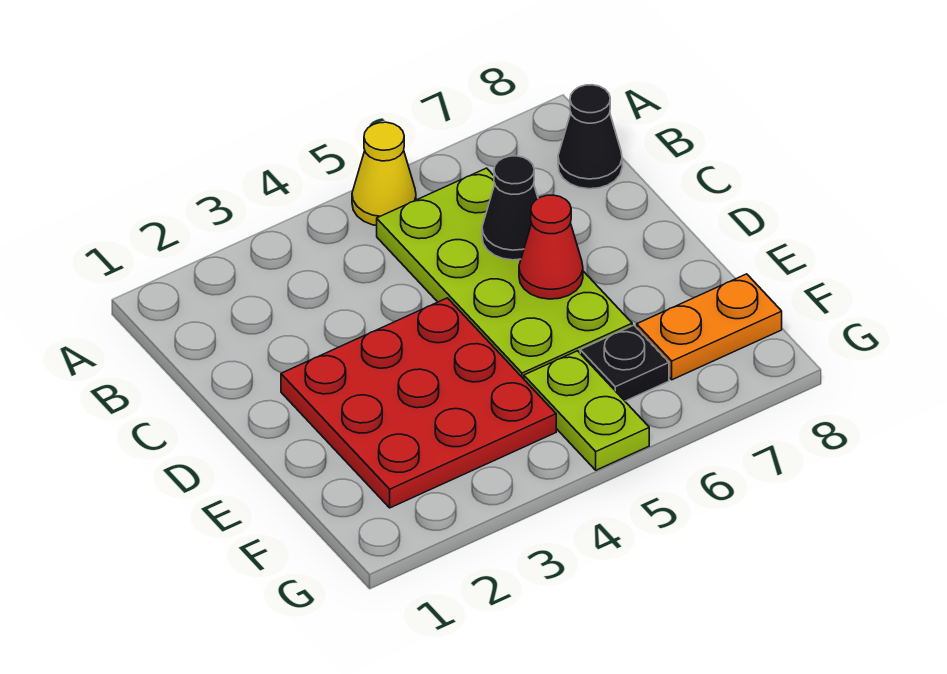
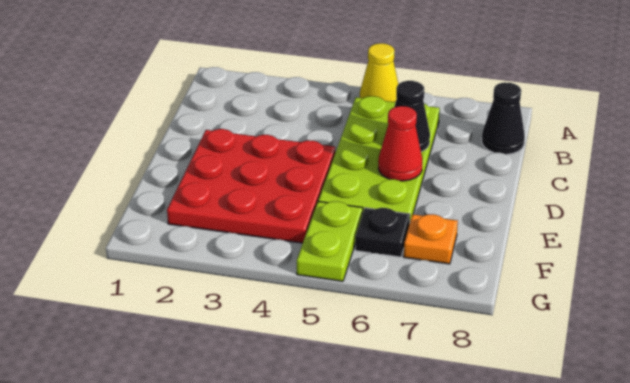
orange 1x2 plate [637,274,782,380] -> orange 1x1 plate [404,214,458,264]

